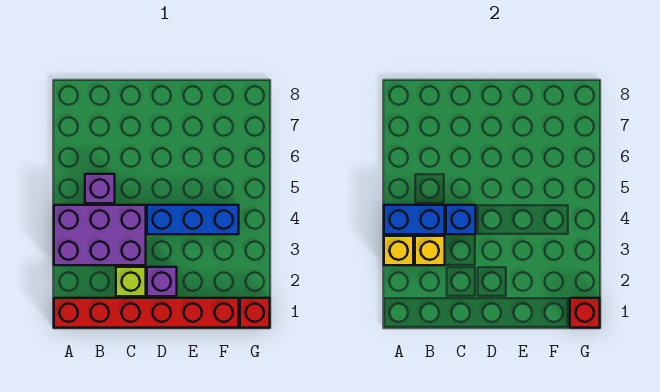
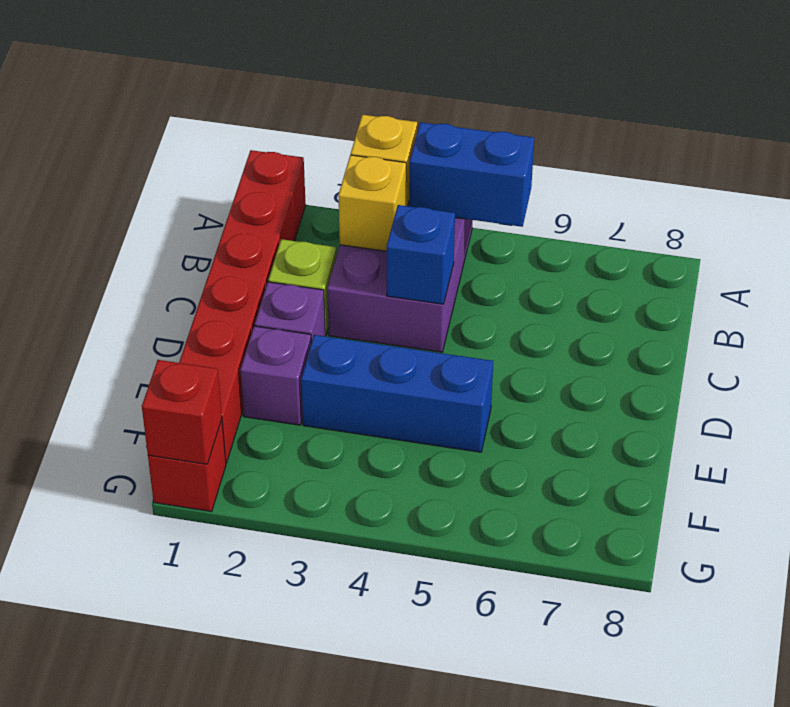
blue 1x2 brick [384,205,445,234] -> blue 1x2 brick turned to [409,122,534,227]
purple 1x1 brick [85,174,115,203] -> purple 1x1 brick moved to [240,326,311,425]
blue 1x3 brick [147,205,239,234] -> blue 1x3 brick turned to [301,335,493,452]

